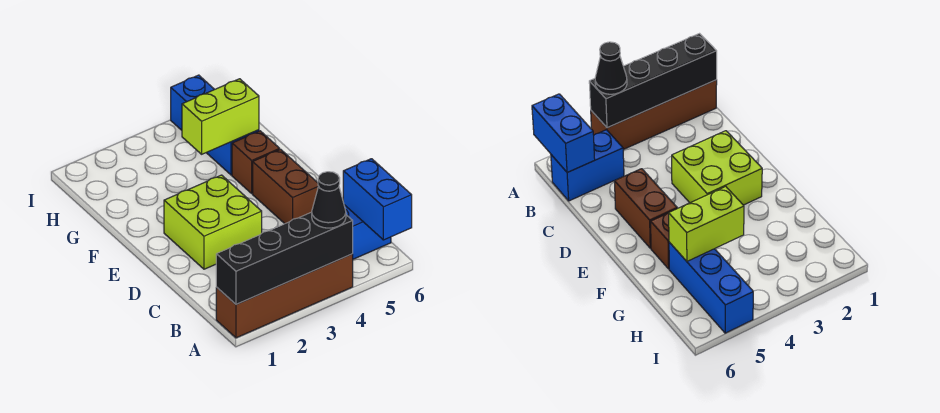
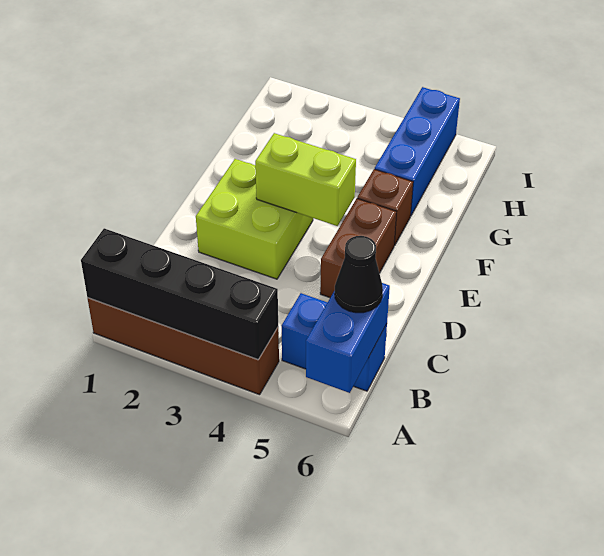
black 1x1 cone [312,172,346,228] -> black 1x1 cone moved to [335,236,383,313]
lime 1x2 brick [182,79,259,154] -> lime 1x2 brick moved to [255,133,356,226]

